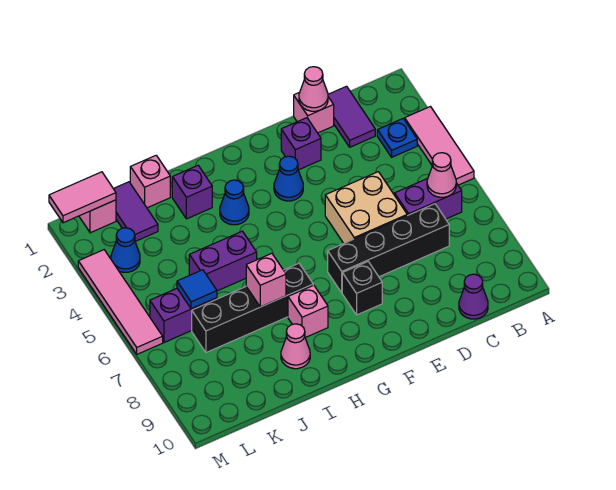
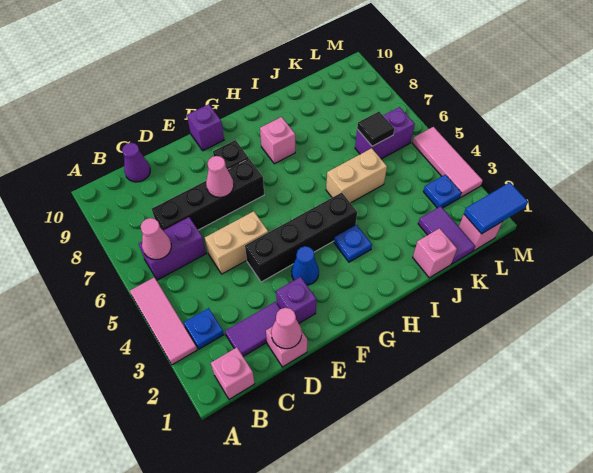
purple 1x2 tile [328,86,375,147] -> purple 1x2 tile turned to [225,302,280,356]
tan 2x2 brick [325,172,407,243] -> tan 1x2 brick [205,211,268,274]
blue 1x1 cone [220,180,249,225] -> blue 1x1 plate [334,225,372,262]
black 1x4 brick [192,263,313,353] -> black 1x4 brick moved to [245,193,357,282]
purple 1x1 brick [172,166,212,219] -> purple 1x1 brick moved to [187,104,224,151]
purple 1x2 brick [189,231,257,291] -> tan 1x2 brick [326,148,387,203]
pink 1x1 brick [246,253,286,307] -> pink 1x1 brick moved to [211,348,255,399]
pink 1x1 cone [281,324,310,369] -> pink 1x1 cone moved to [206,156,234,197]
blue 1x1 tile [177,270,217,309] -> black 1x1 tile [357,112,394,146]
pink 1x2 tile [49,172,116,223] -> blue 1x2 tile [464,182,528,234]
blue 1x1 cone [111,228,140,272] -> blue 1x1 plate [423,175,462,208]
pink 1x4 tile [78,250,163,354] -> pink 1x3 tile [412,127,483,197]

